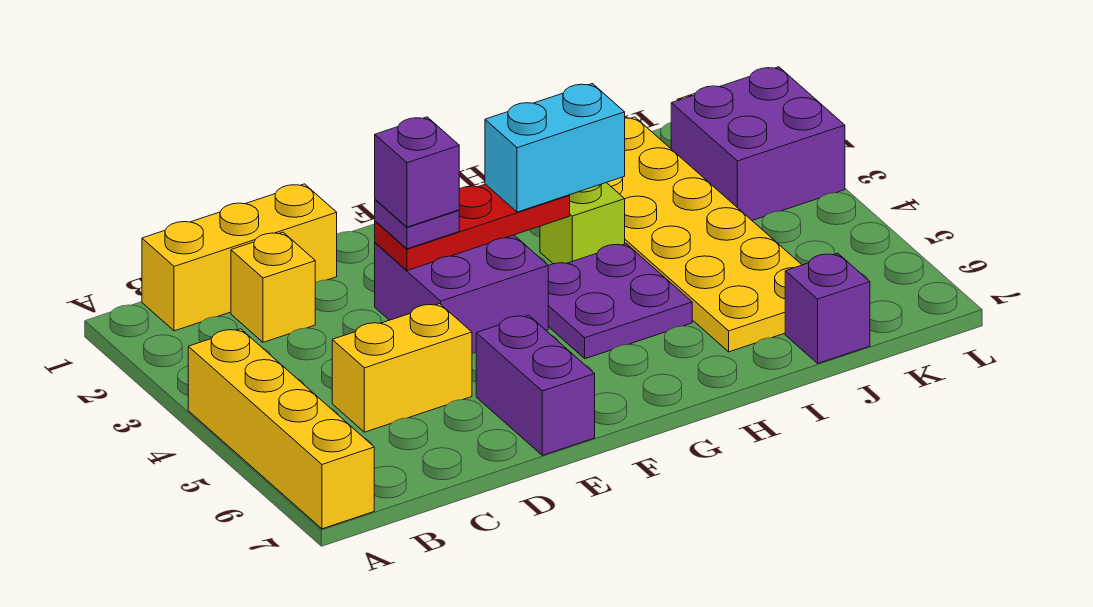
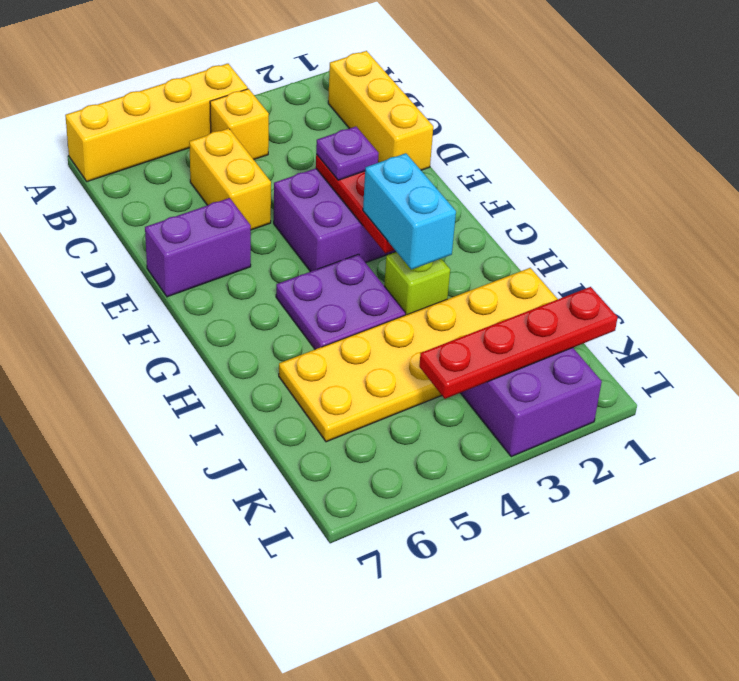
yellow 1x1 brick [231,232,315,342] -> yellow 1x1 brick moved to [210,89,269,160]
purple 1x1 brick [375,117,459,227] -> none
purple 1x1 brick [785,253,870,363] -> none
none -> red 1x4 plate [419,287,618,399]

